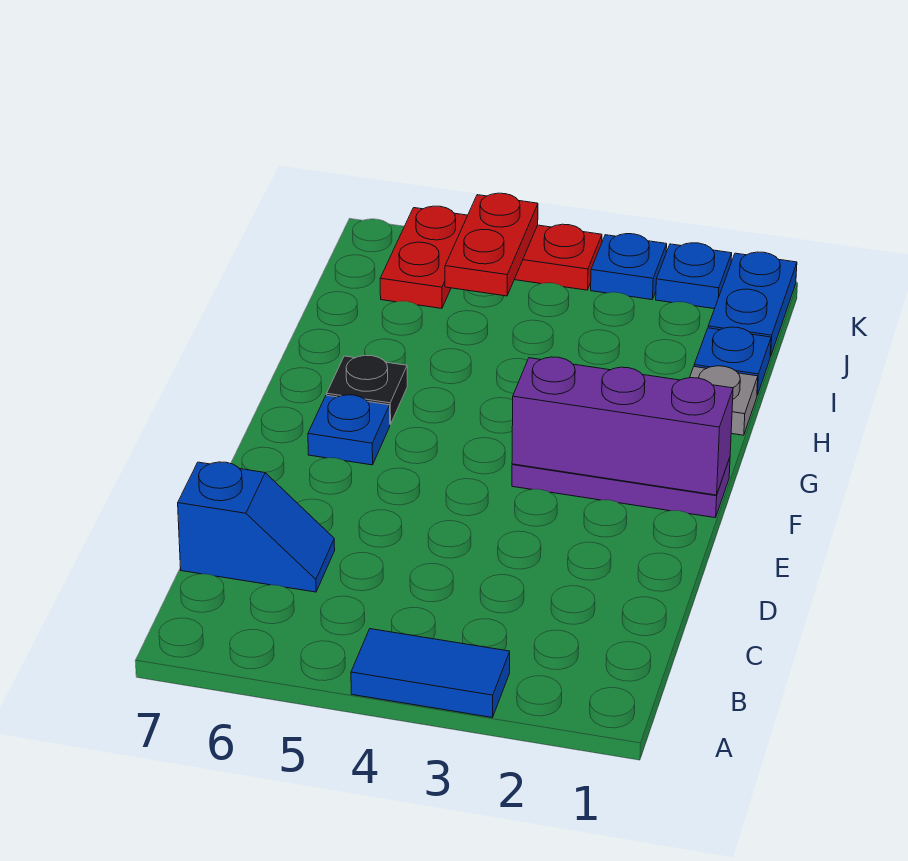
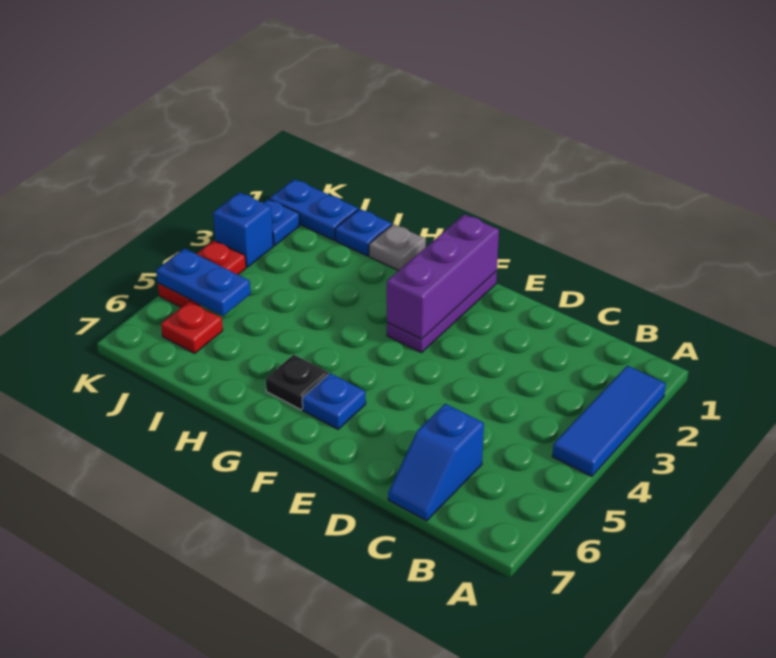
blue 1x2 tile [351,629,510,717] -> blue 1x3 tile [552,366,666,477]
blue 1x2 slope [178,462,335,592] -> blue 1x2 slope turned to [388,404,484,521]
red 1x2 plate [445,193,538,296] -> blue 1x2 plate [156,248,251,316]
red 1x2 plate [380,206,468,309] -> red 1x1 plate [161,301,223,353]
blue 1x1 plate [591,234,667,300] -> blue 1x1 brick [213,192,273,267]

